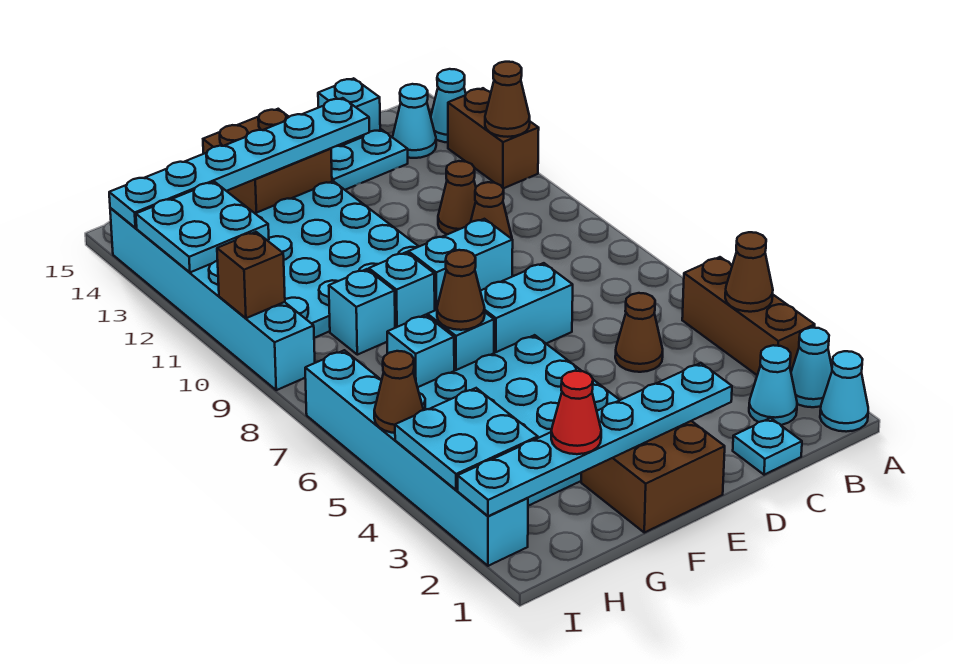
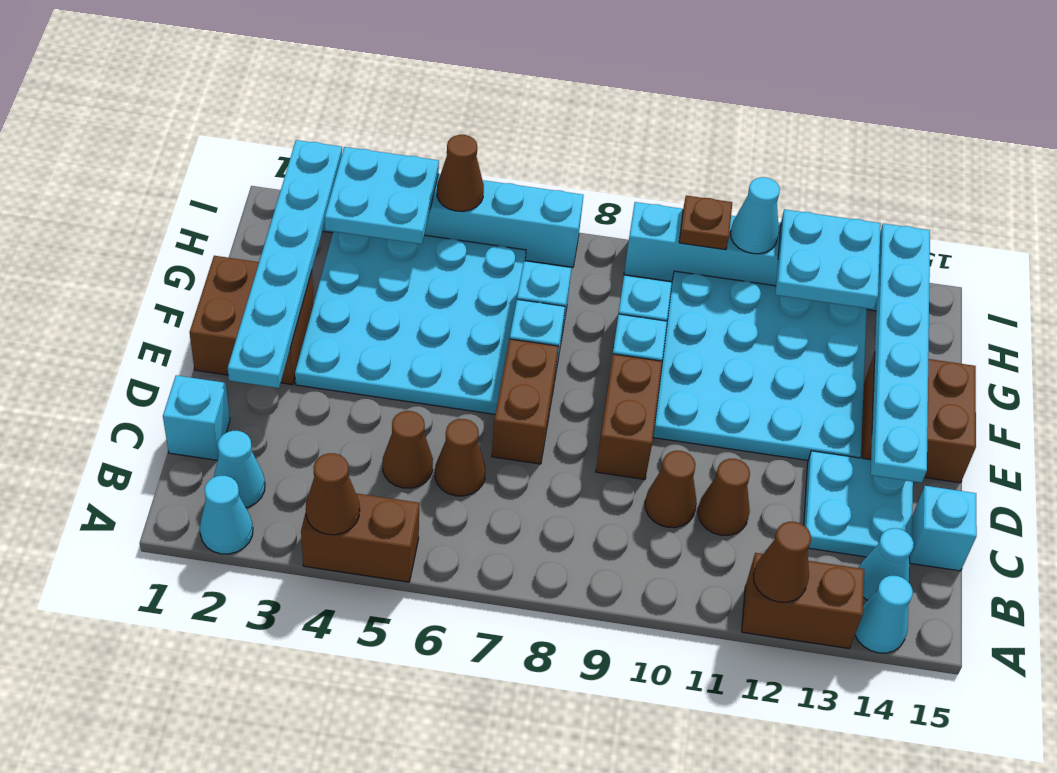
cyan 1x1 cone [820,351,868,432] -> cyan 1x1 cone moved to [730,177,780,254]
brown 1x3 brick [682,257,815,375] -> brown 1x2 brick [301,493,419,582]
cyan 1x1 plate [733,418,802,475] -> cyan 1x1 brick [163,375,230,460]
cyan 1x2 plate [331,130,408,190] -> cyan 2x2 plate [804,451,913,557]
cyan 1x2 brick [480,263,573,353] -> brown 1x2 brick [492,339,559,464]
cyan 1x2 brick [408,219,513,310] -> brown 1x2 brick [596,354,662,479]
brown 1x1 cone [437,250,485,330] -> brown 1x1 cone moved to [435,419,485,496]
red 1x1 cone [551,371,601,454] -> none
brown 1x1 brick [217,232,285,318] -> brown 1x1 plate [679,196,732,250]

